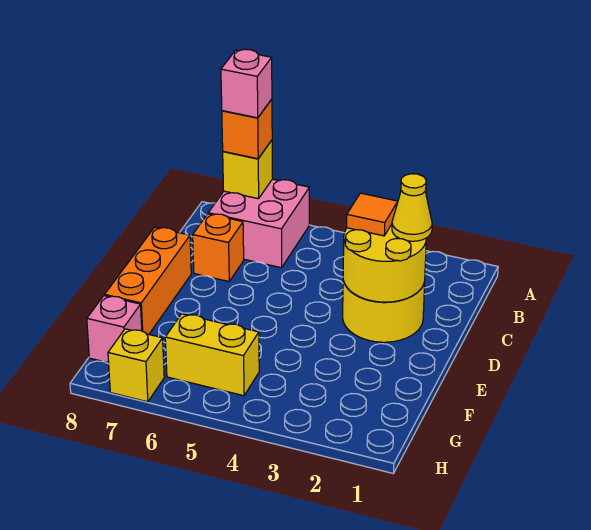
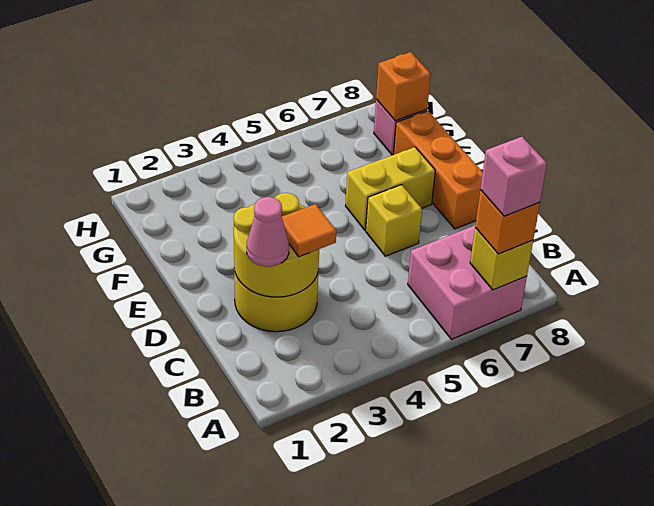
yellow 1x1 cone [392,174,432,241] -> pink 1x1 cone [247,197,289,267]
orange 1x1 brick [193,214,244,281] -> orange 1x1 brick moved to [376,52,431,121]
yellow 1x2 brick [165,314,259,396] -> yellow 1x2 brick moved to [346,147,435,230]
yellow 1x1 brick [108,329,164,402] -> yellow 1x1 brick moved to [366,185,422,256]

